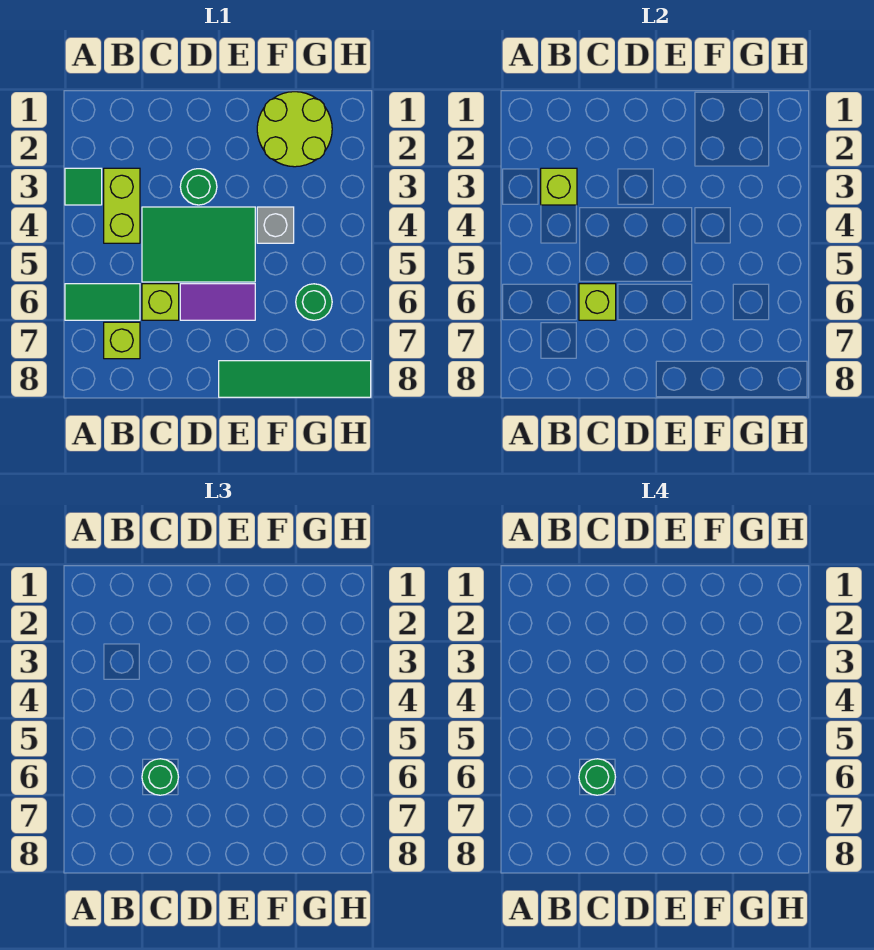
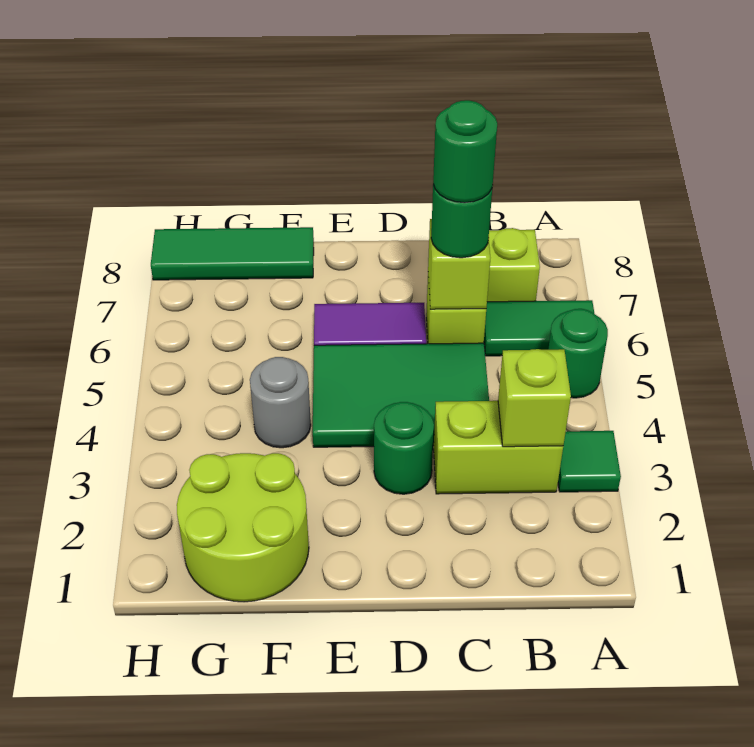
lime 1x2 brick [104,168,140,243] -> lime 1x2 brick turned to [434,401,563,494]
green 1x4 tile [219,361,371,397] -> green 1x3 tile [151,227,314,280]
grey 1x1 brick [257,207,294,243] -> grey 1x1 round brick [250,357,311,448]
green 1x1 round brick [296,284,332,320] -> green 1x1 round brick moved to [548,309,608,398]

